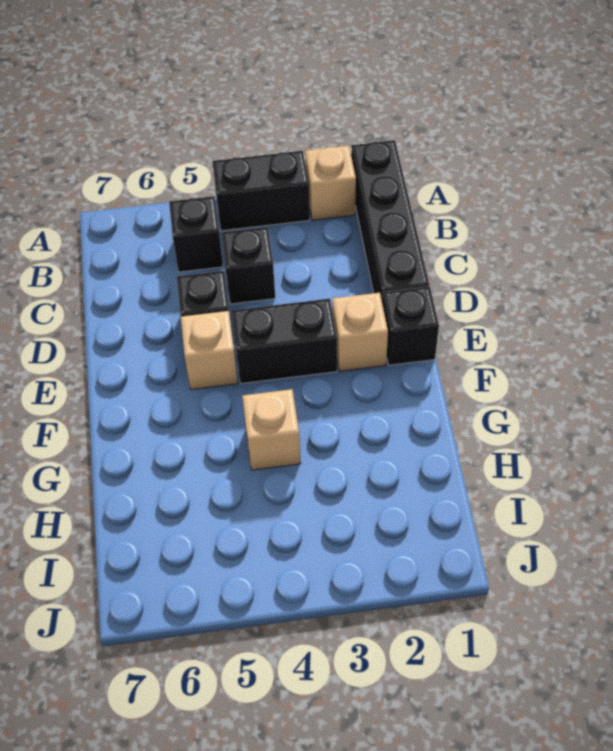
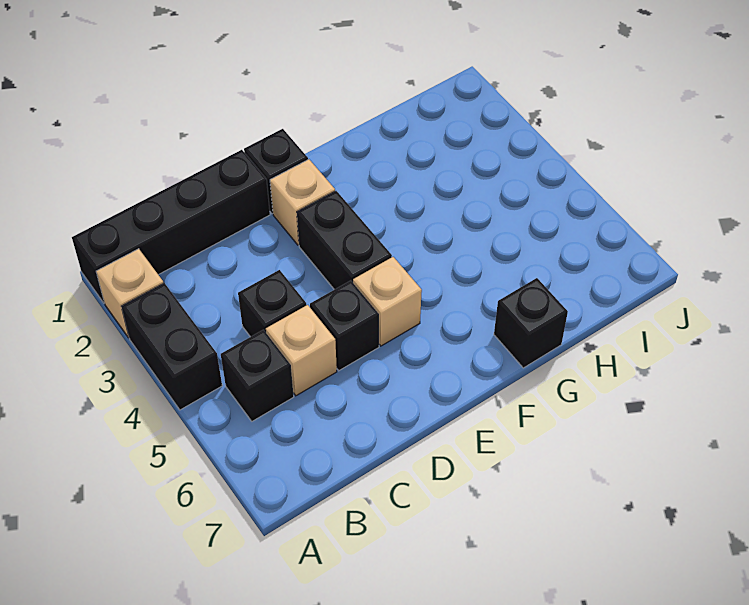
tan 1x1 brick [242,389,301,470] -> tan 1x1 brick moved to [266,305,337,396]
none -> black 1x1 brick [494,278,568,368]

